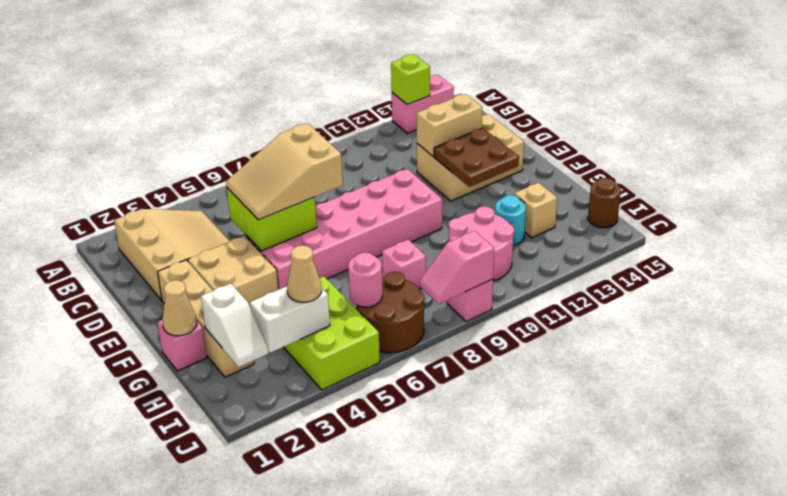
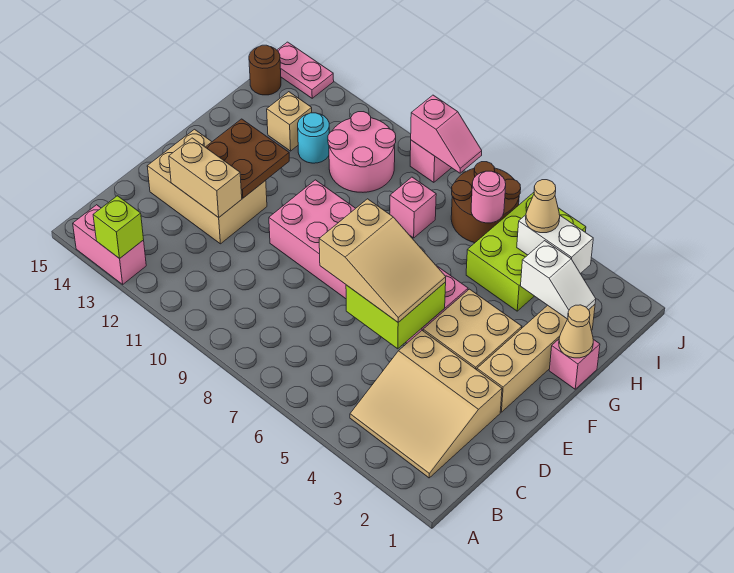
tan 3x3 slope [114,209,229,300] -> tan 3x3 slope turned to [350,331,502,478]
white 1x2 slope [201,284,269,367] -> white 1x2 slope turned to [521,241,596,319]
none -> pink 1x2 plate [277,42,334,98]

